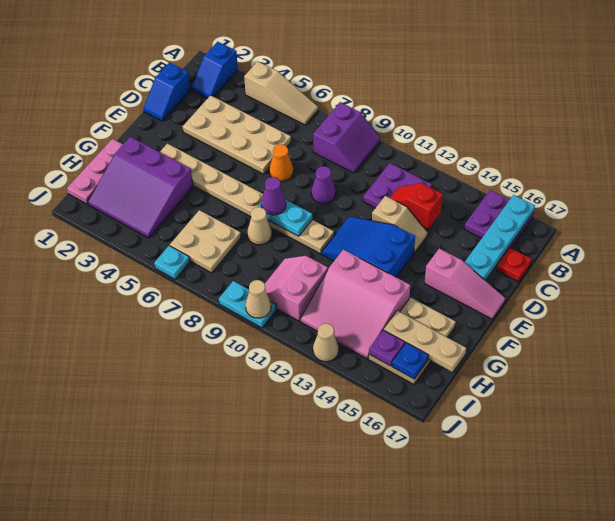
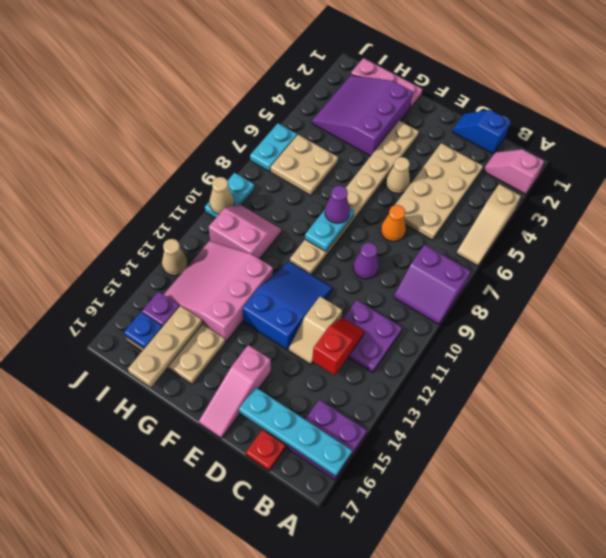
blue 1x2 slope [192,42,238,98] -> pink 1x2 slope [483,149,544,194]
tan 1x1 cone [247,207,272,245] -> tan 1x1 cone moved to [386,157,410,194]
cyan 1x1 plate [154,246,190,279] -> cyan 1x2 plate [250,123,297,172]

